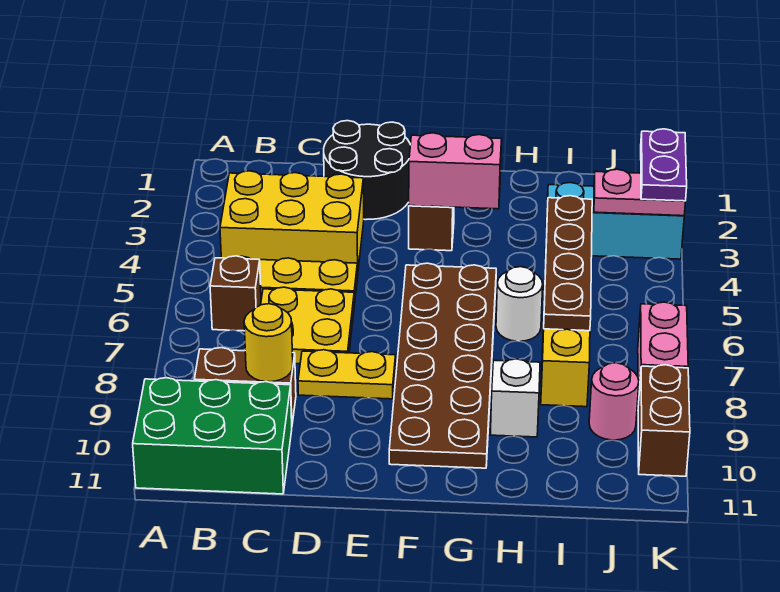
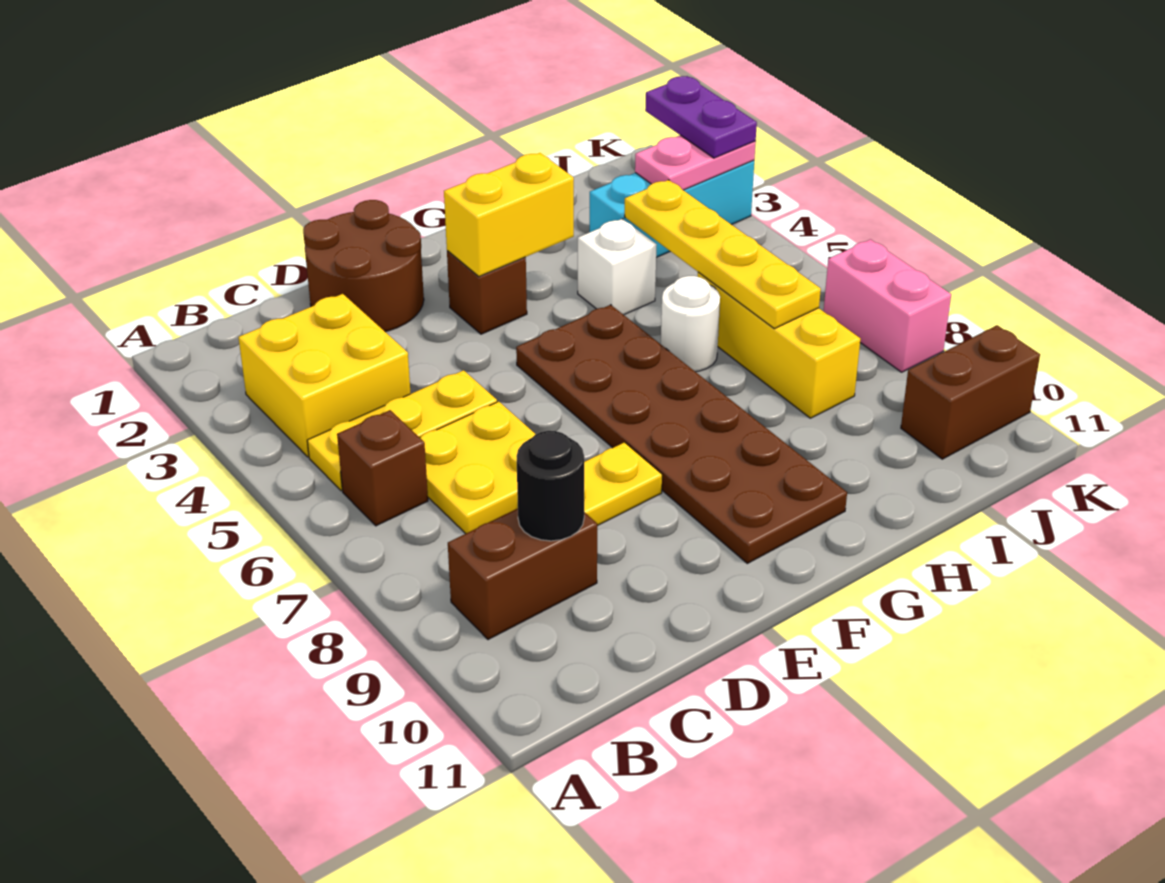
green 2x3 brick [133,378,292,494] -> none
yellow 2x3 brick [220,171,364,274] -> yellow 2x2 brick [239,294,411,457]
yellow 1x1 round brick [244,304,293,382] -> black 1x1 round brick [516,431,584,541]
black 2x2 round brick [324,121,410,220] -> brown 2x2 round brick [303,200,424,332]
pink 1x2 brick [409,133,502,209] -> yellow 1x2 brick [444,153,574,276]
white 1x1 brick [490,359,540,437] -> white 1x1 brick moved to [578,219,657,315]
brown 1x4 plate [544,196,592,331] -> yellow 1x4 plate [625,180,821,329]
pink 1x1 round brick [589,363,639,440] -> none
brown 1x2 brick [638,365,690,476] -> brown 1x2 brick turned to [901,325,1040,459]

